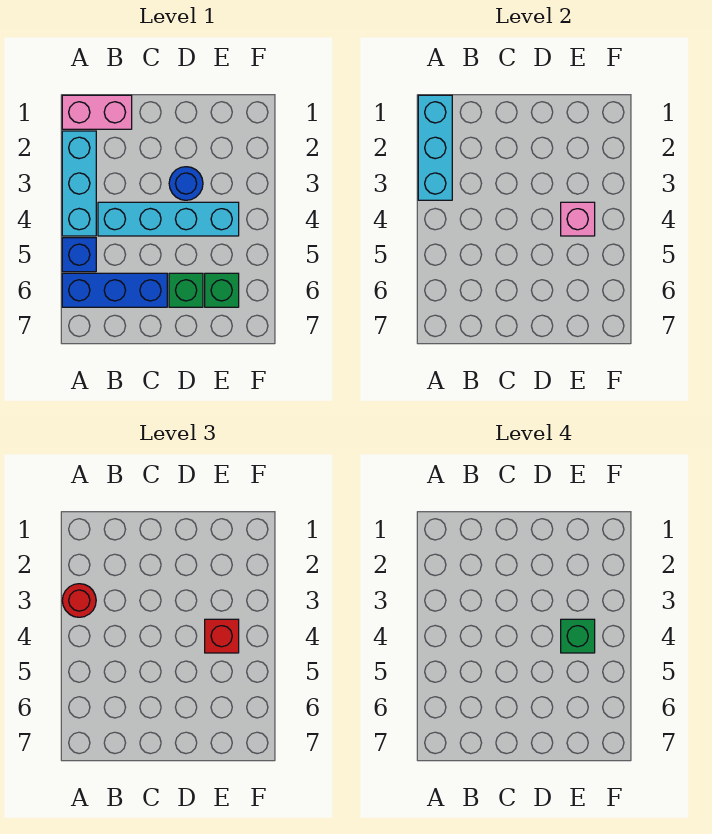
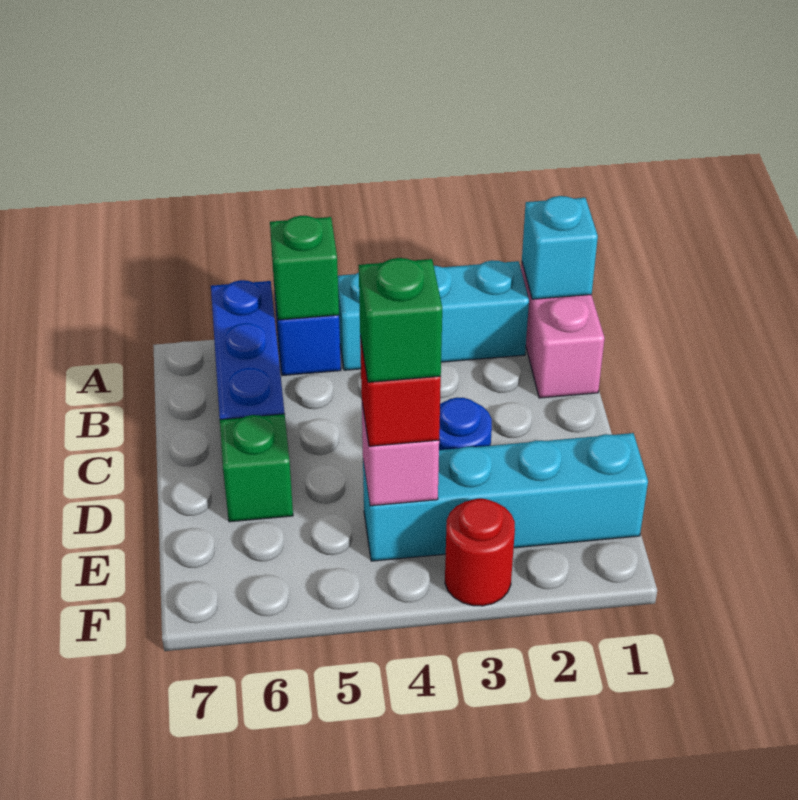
cyan 1x3 brick [418,95,452,200] -> cyan 1x1 brick [522,196,598,299]
red 1x1 round brick [62,584,96,617] -> red 1x1 round brick moved to [445,499,515,606]
cyan 1x4 brick [98,202,239,236] -> cyan 1x4 brick turned to [363,433,648,561]
green 1x1 brick [205,273,239,307] -> green 1x1 brick moved to [270,216,339,320]

